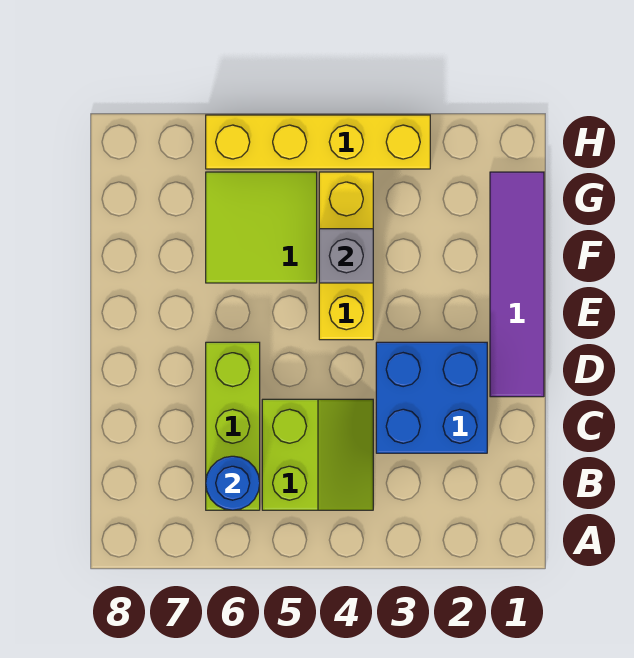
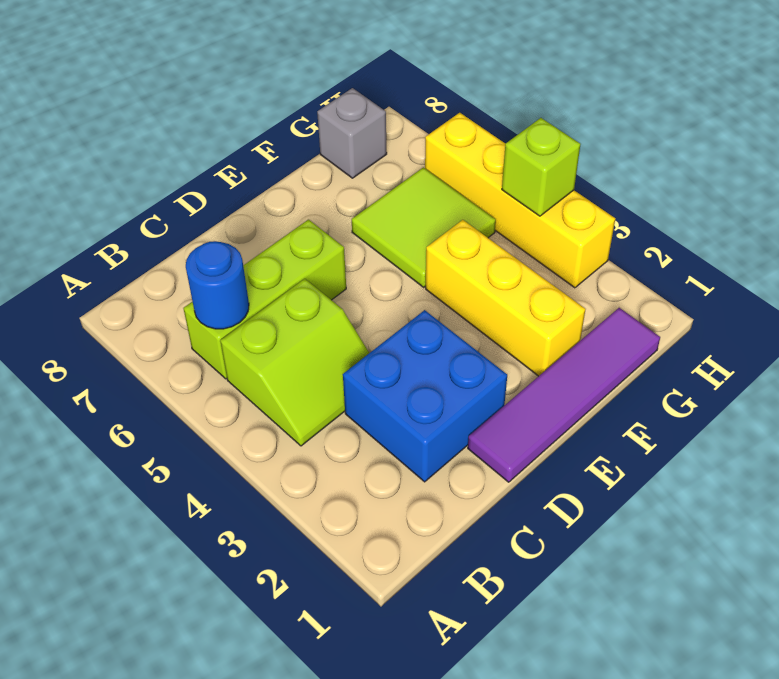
yellow 1x3 brick [319,172,373,340] -> yellow 1x3 brick turned to [426,220,586,376]
grey 1x1 brick [319,229,373,283] -> grey 1x1 brick moved to [317,88,387,178]
none -> lime 1x1 brick [502,118,581,216]

